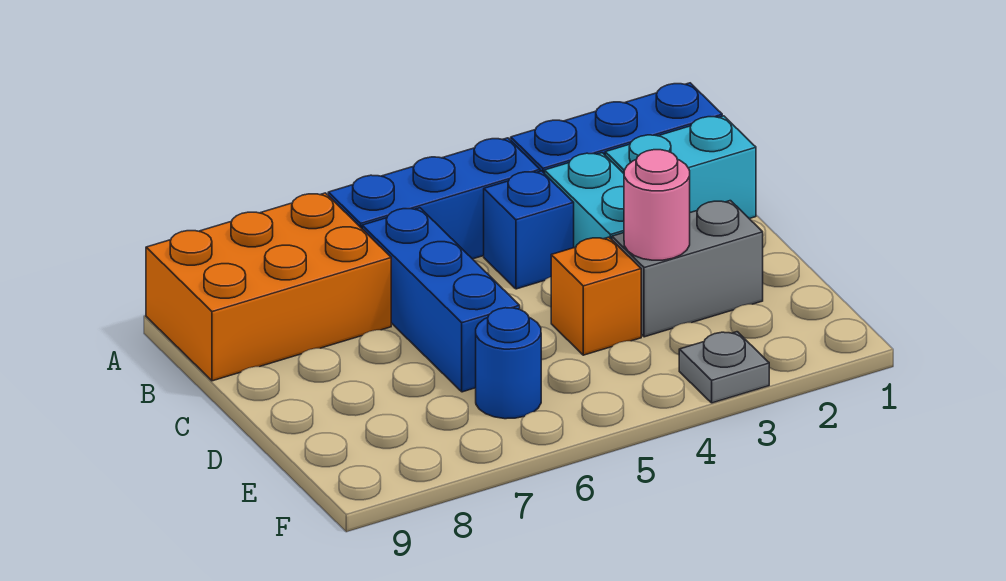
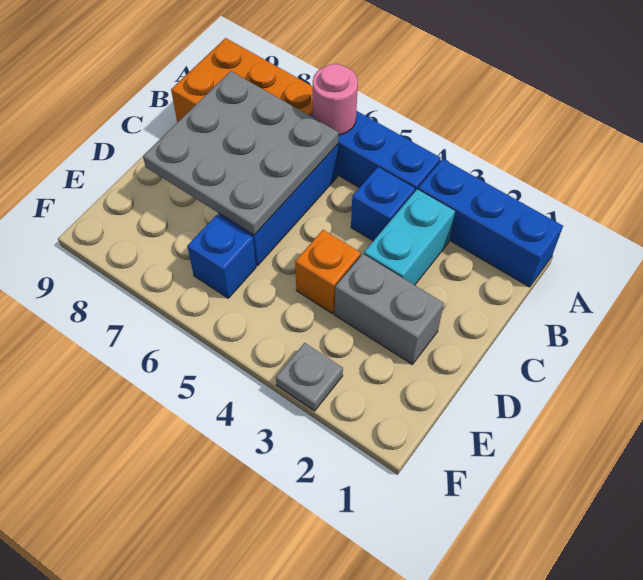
cyan 1x2 brick [605,116,756,219] -> none
none -> grey 3x3 plate [143,71,338,235]
pink 1x1 round brick [624,150,690,260] -> pink 1x1 round brick moved to [313,64,358,135]
blue 1x1 round brick [476,308,541,419] -> blue 1x1 brick [187,215,256,298]

